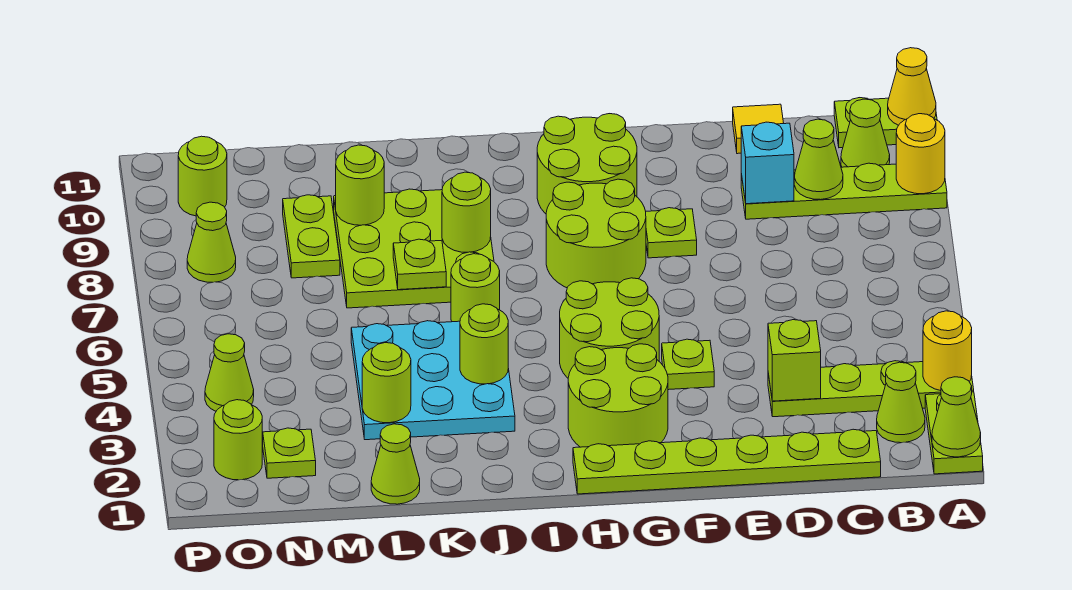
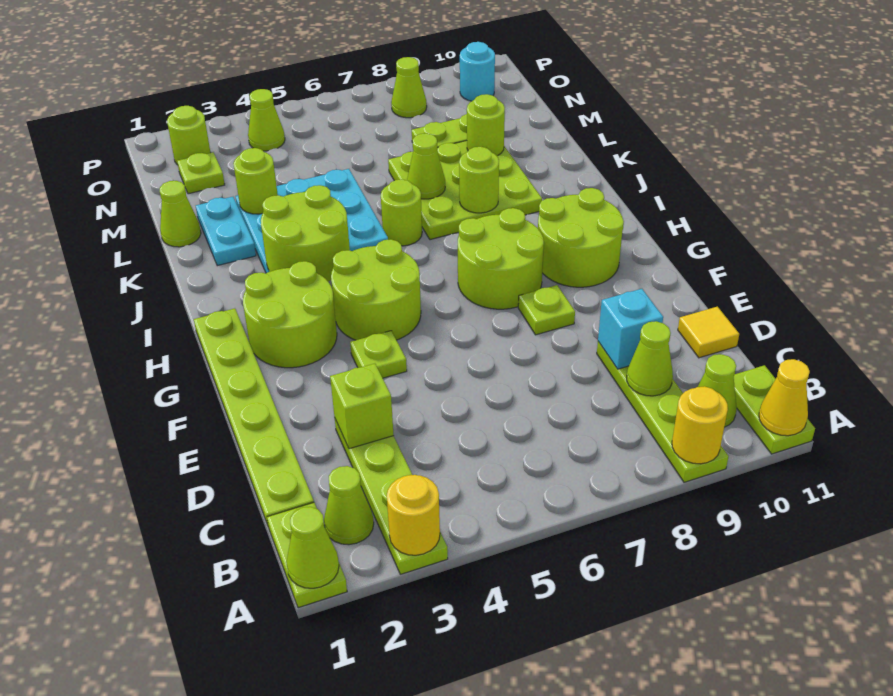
lime 1x2 plate [925,392,983,474] -> lime 1x2 plate turned to [267,503,347,608]
lime 1x1 round brick [460,304,508,384] -> lime 2x2 round brick [261,185,350,281]
none -> cyan 1x2 plate [196,197,256,266]
lime 1x1 plate [393,239,446,290] -> lime 1x1 cone [407,133,445,199]
lime 1x1 round brick [178,136,227,216] -> cyan 1x1 round brick [460,42,495,101]

